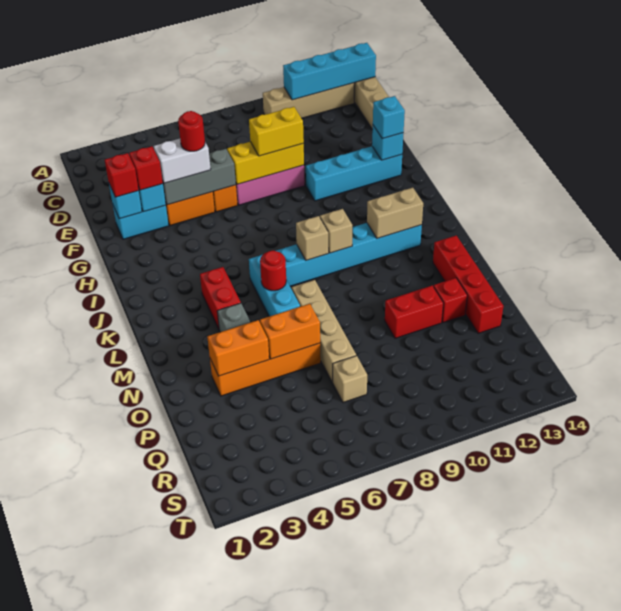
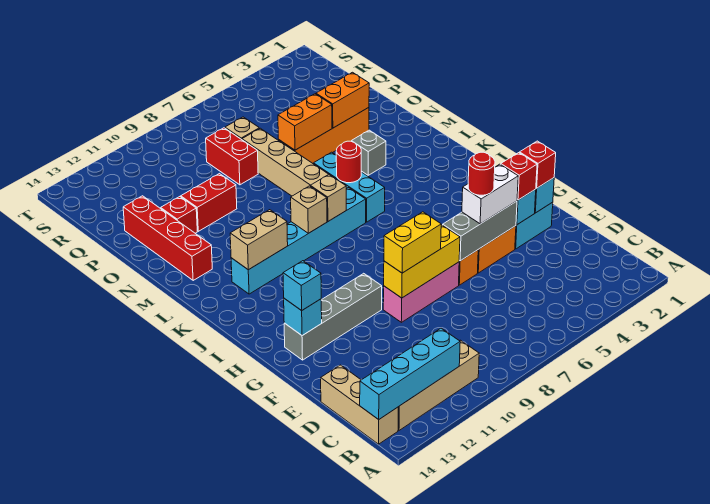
cyan 1x4 brick [306,146,402,201] -> grey 1x4 brick [284,273,382,360]
red 1x2 brick [200,267,241,329] -> red 1x2 brick moved to [206,128,258,185]

